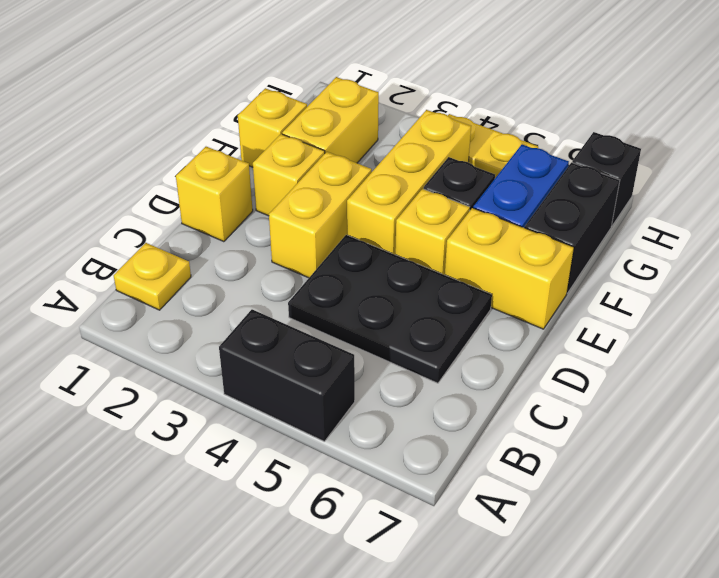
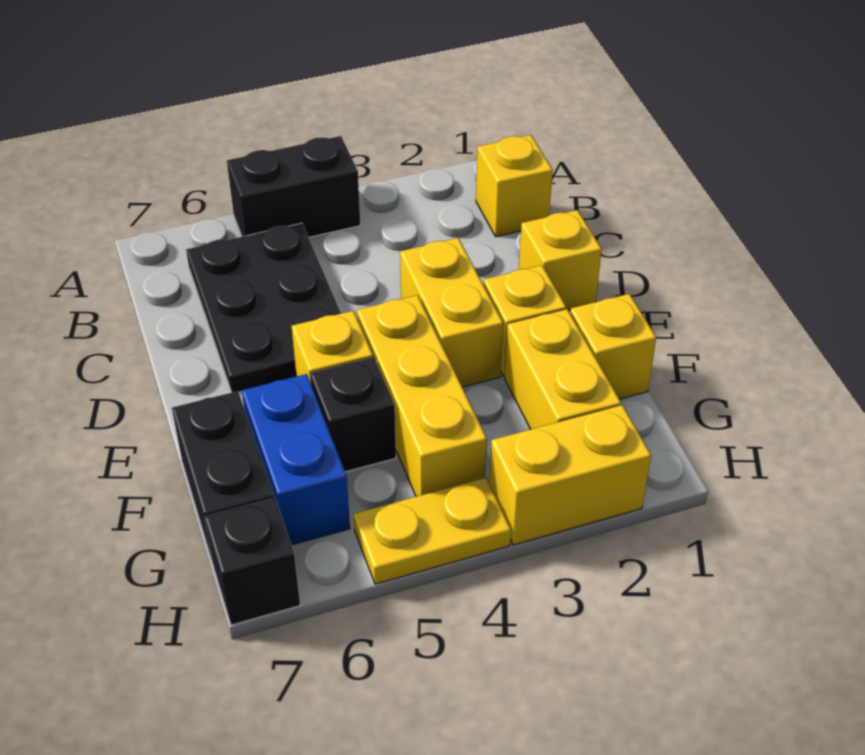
yellow 1x1 plate [114,243,191,310] -> yellow 1x1 brick [476,135,553,237]
black 2x3 plate [288,235,492,383] -> black 2x3 plate turned to [186,223,341,392]
yellow 1x2 brick [445,208,574,329] -> yellow 1x2 brick moved to [489,405,651,545]

